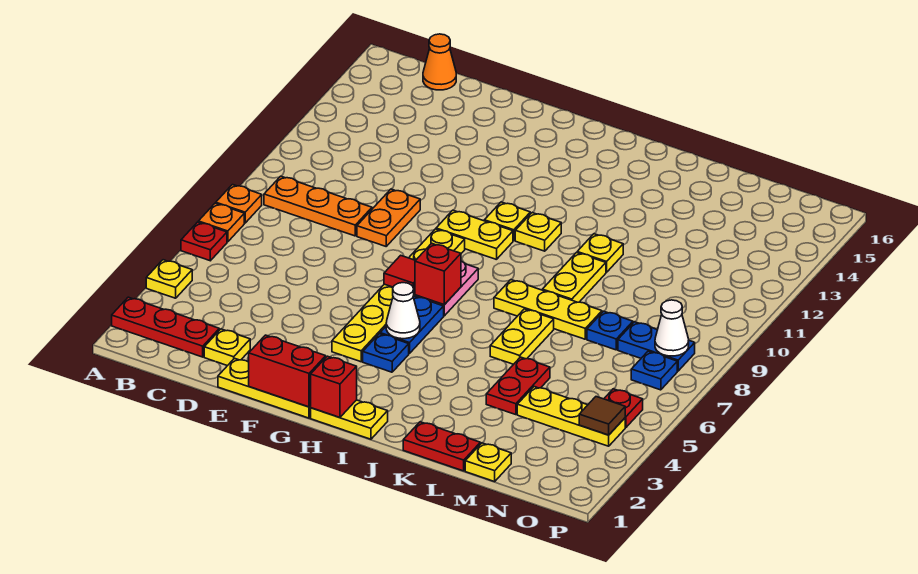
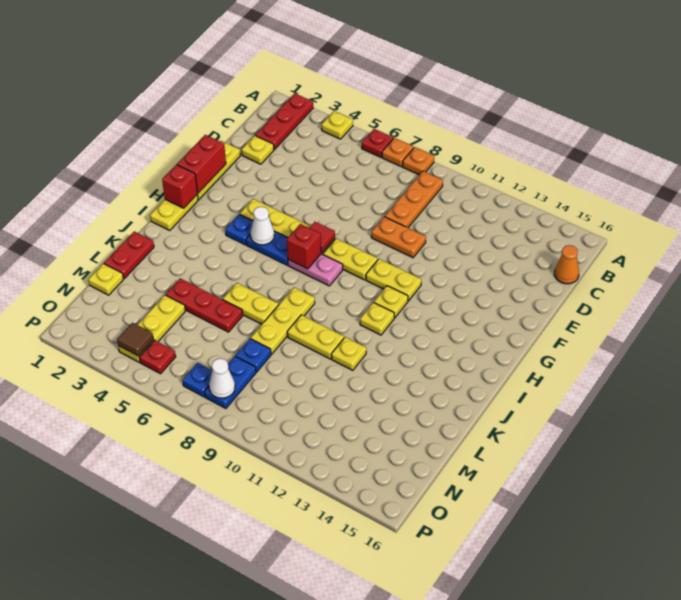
yellow 1x2 plate [436,210,513,260] -> yellow 1x2 plate turned to [366,259,421,301]
red 1x2 plate [486,357,550,415] -> red 1x3 plate [166,278,243,332]

